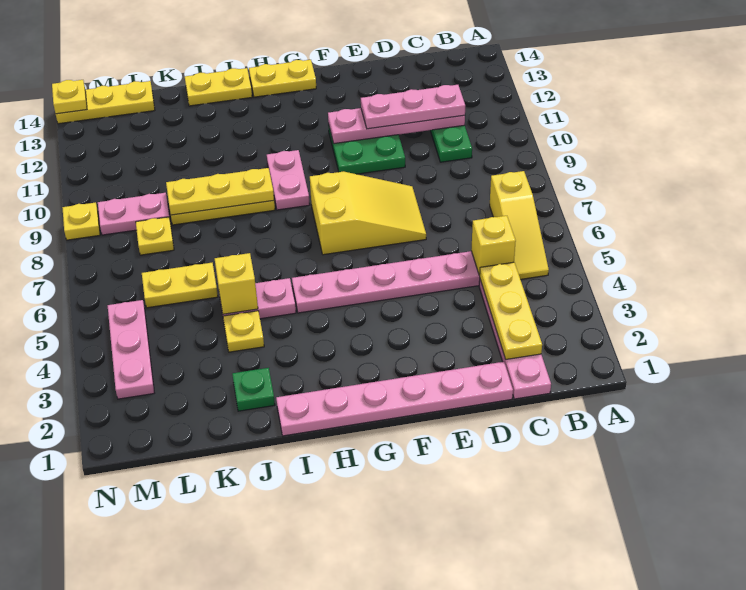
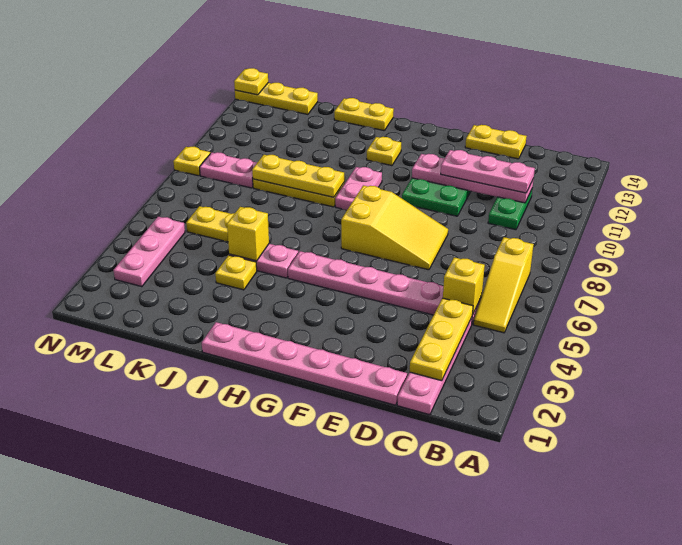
yellow 1x2 plate [249,60,316,97] -> yellow 1x2 plate moved to [465,125,527,159]
green 1x1 plate [232,368,275,411] -> none
yellow 1x1 plate [136,217,174,255] -> yellow 1x1 plate moved to [367,137,401,166]

